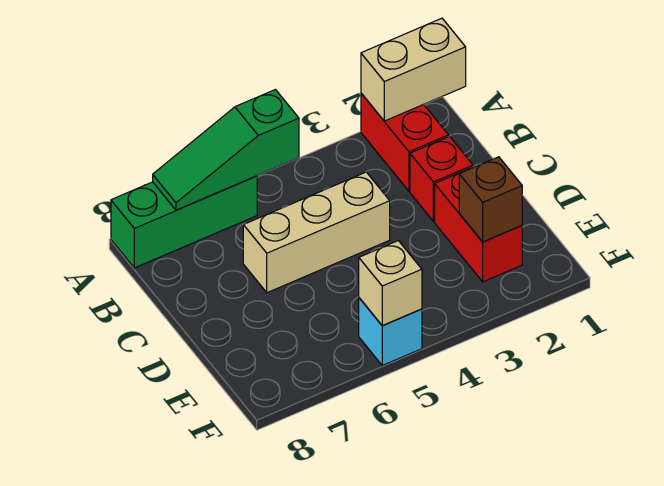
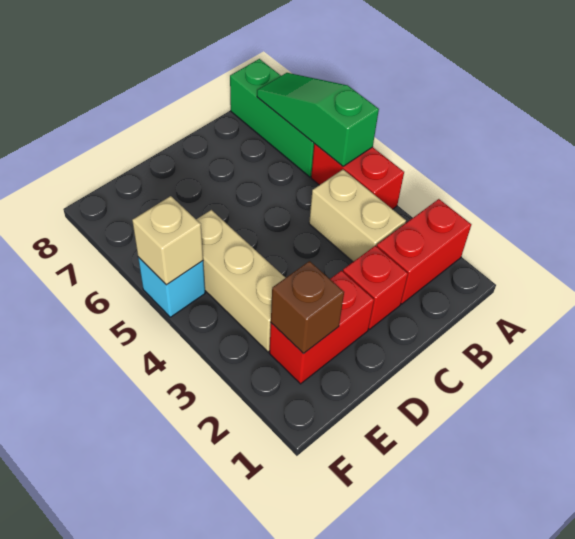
tan 1x2 brick [361,18,466,121] -> tan 1x2 brick moved to [309,170,406,262]
none -> red 1x2 brick [311,144,404,209]
tan 1x3 brick [243,172,390,293] -> tan 1x3 brick moved to [196,210,285,352]

